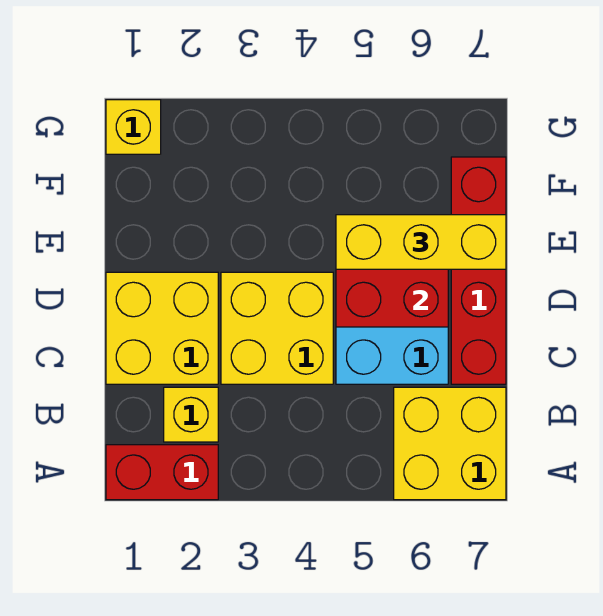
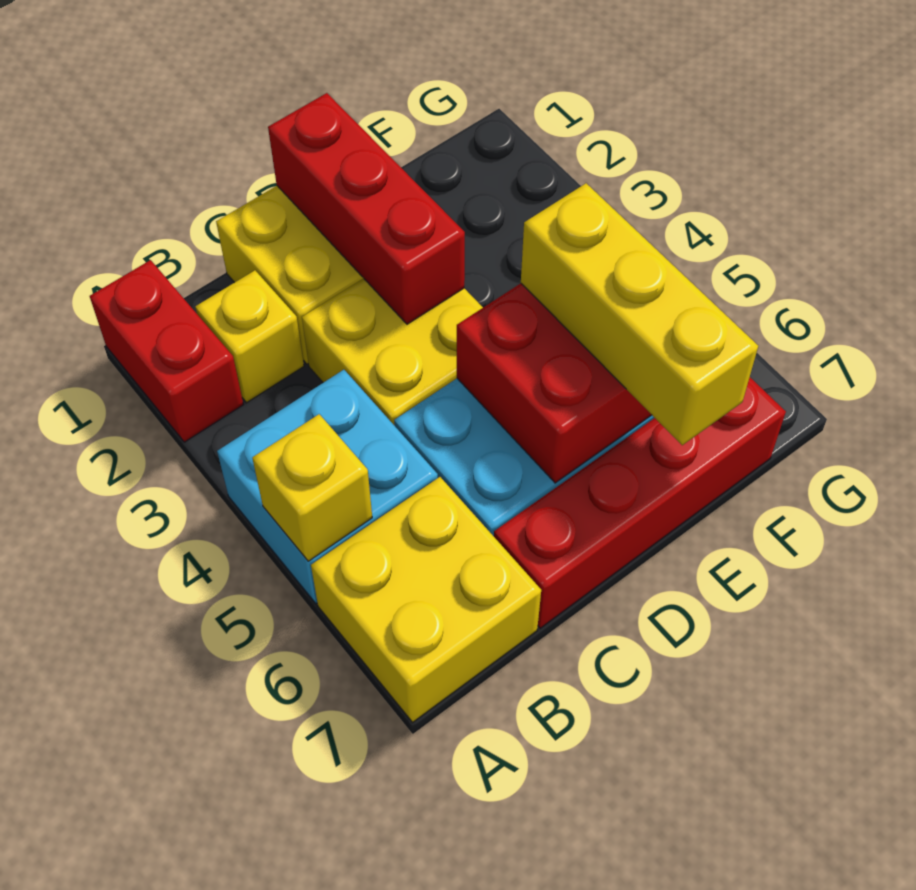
none -> cyan 2x2 brick [217,370,438,604]
none -> red 1x3 brick [268,93,465,324]
yellow 1x1 brick [106,100,161,154] -> yellow 1x1 brick moved to [252,414,372,561]

